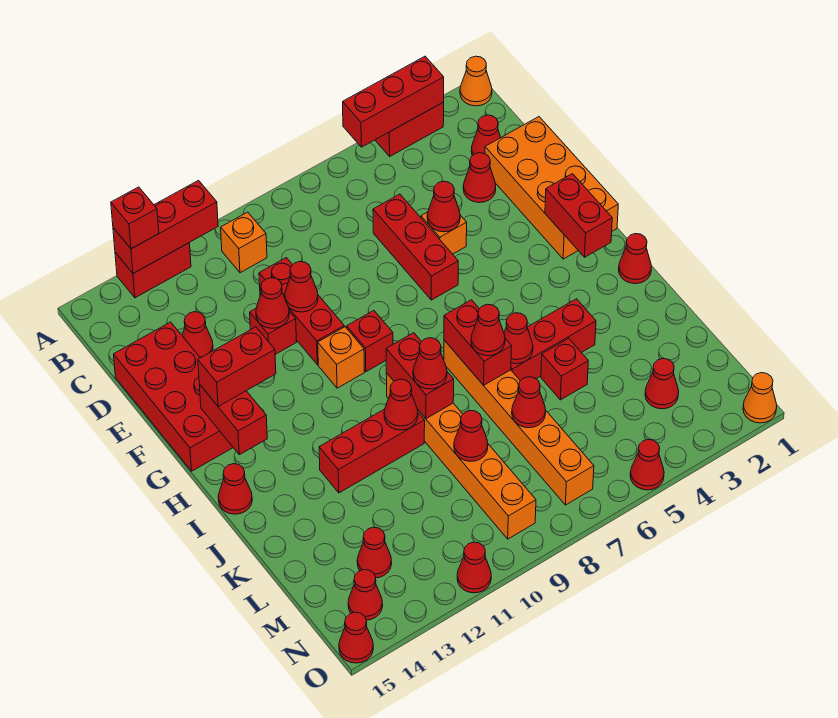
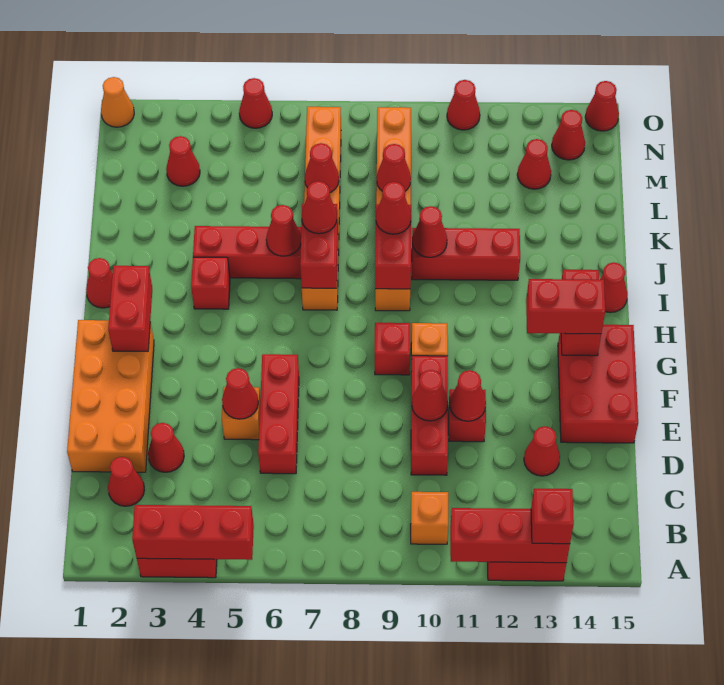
orange 1x1 cone [460,56,492,106] -> none
red 2x4 brick [114,322,233,471] -> red 2x3 brick [558,325,638,443]
red 1x1 brick [541,338,588,400] -> red 1x1 brick moved to [191,257,230,309]

